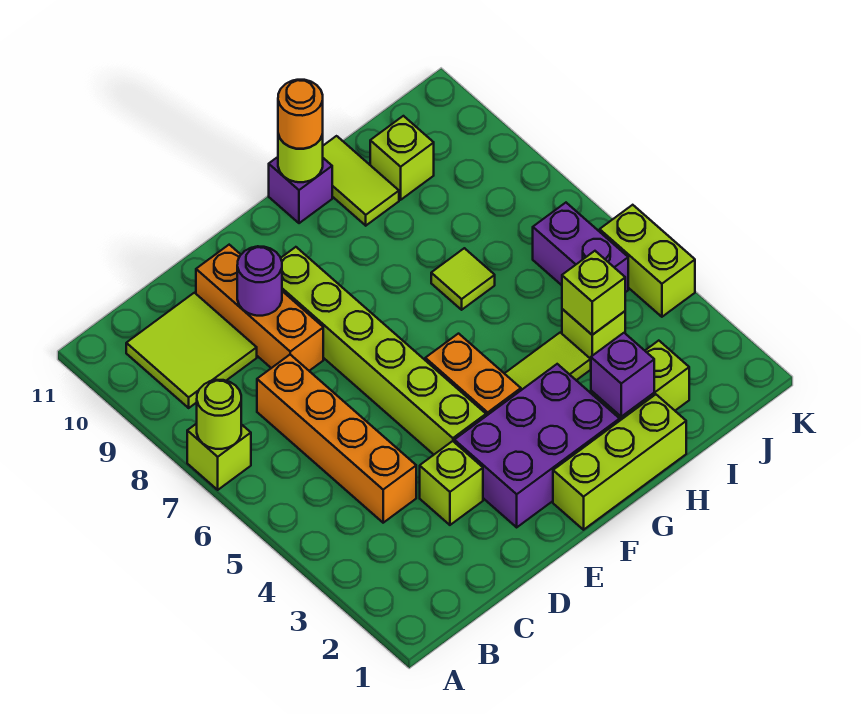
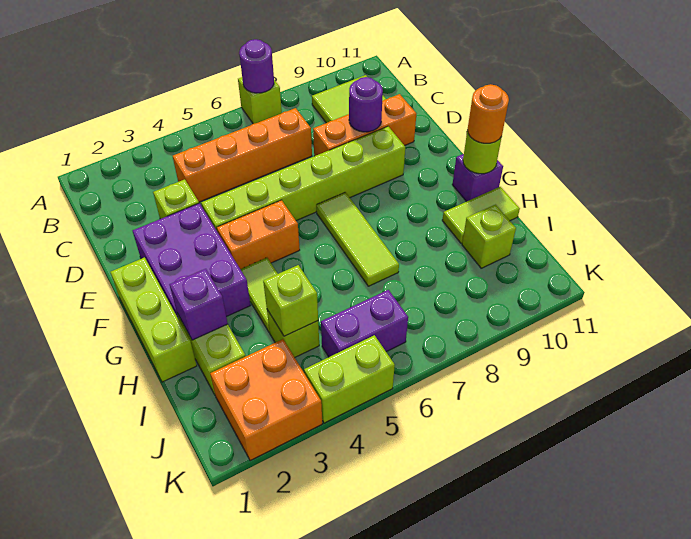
lime 1x1 round brick [197,380,241,449] -> purple 1x1 round brick [239,39,274,93]
lime 1x1 tile [431,248,495,310] -> lime 1x3 tile [316,192,399,286]
none -> orange 2x2 brick [210,339,322,461]

